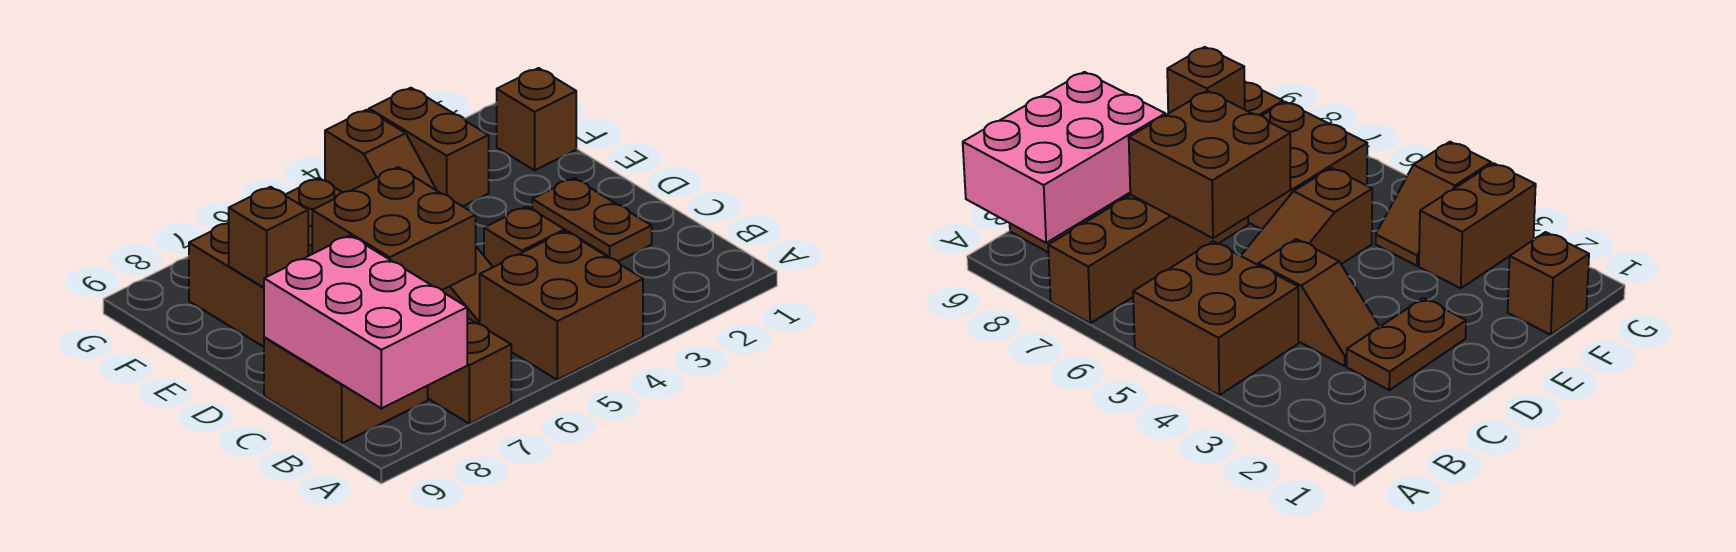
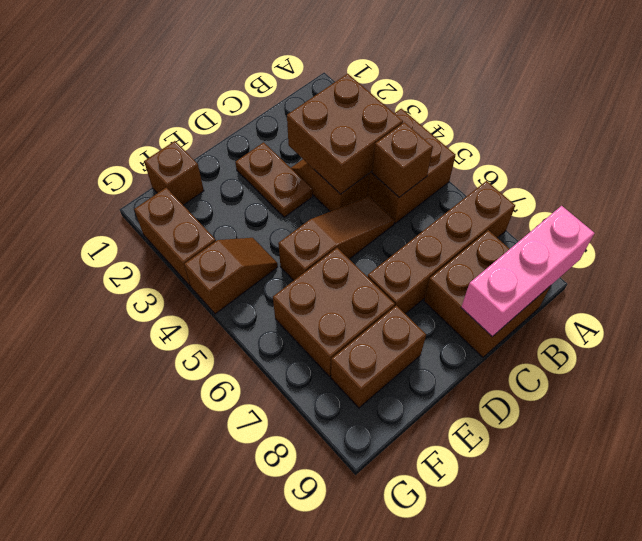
pink 2x3 brick [264,236,467,408] -> pink 1x3 brick [461,206,594,336]
brown 1x2 plate [532,178,652,261] -> brown 1x2 plate turned to [235,142,312,217]
brown 2x2 brick [312,167,476,290] -> brown 2x2 brick moved to [287,74,403,194]
brown 1x1 brick [229,187,308,288] -> brown 1x1 brick moved to [372,122,433,197]
brown 1x2 brick [369,88,489,206] -> brown 1x2 brick turned to [134,188,216,286]

